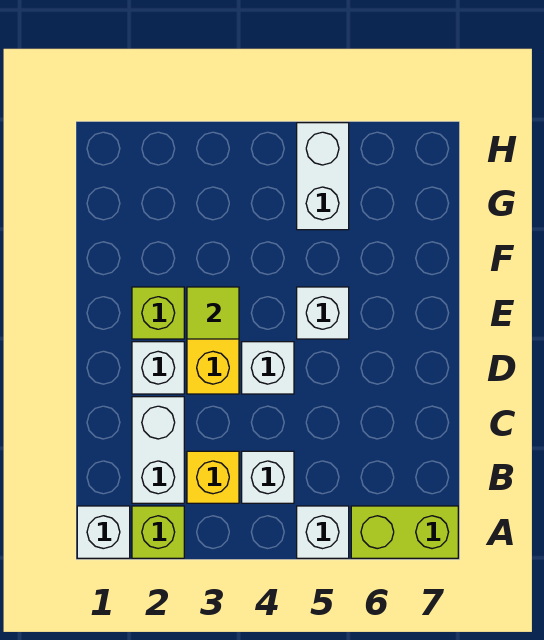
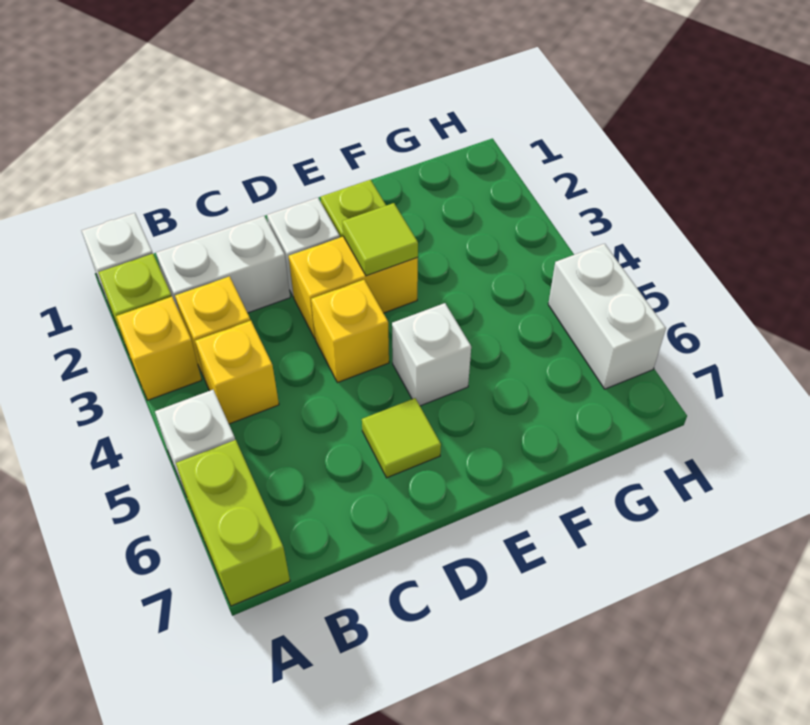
none -> yellow 1x1 brick [116,297,202,400]
white 1x1 brick [242,451,294,503] -> yellow 1x1 brick [195,320,279,424]
white 1x1 brick [242,342,294,394] -> yellow 1x1 brick [311,280,389,383]
none -> lime 1x1 tile [362,398,441,478]
white 1x2 brick [297,123,349,230] -> white 1x2 brick turned to [548,244,666,389]

